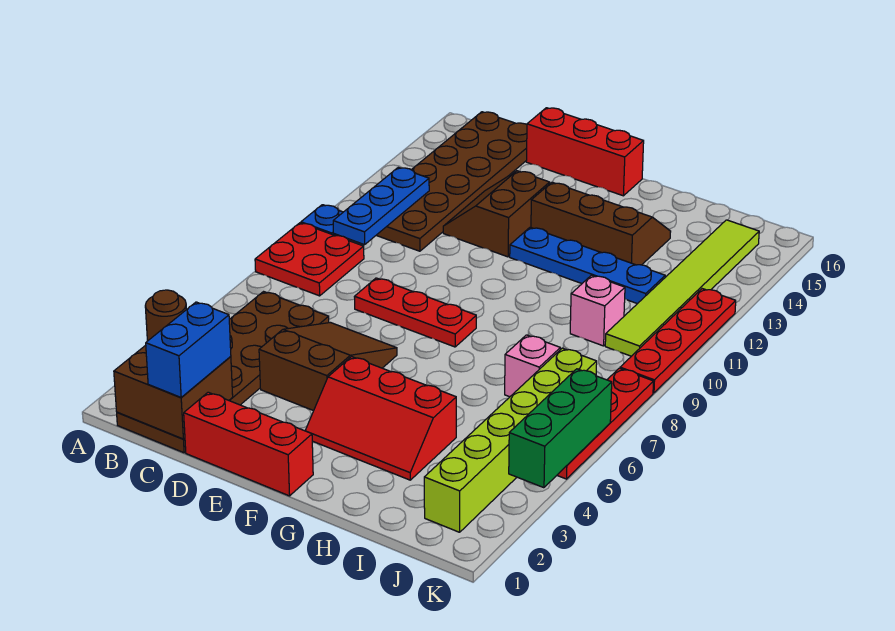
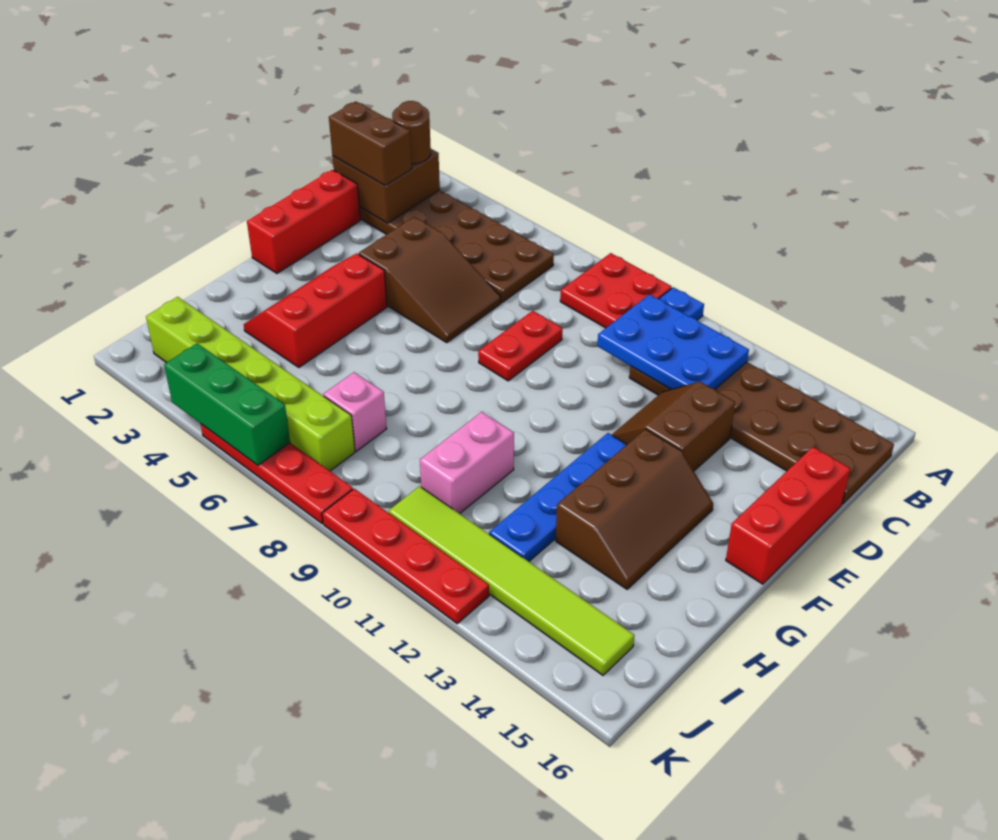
blue 1x3 plate [333,167,429,245] -> blue 2x3 plate [597,294,749,389]
blue 1x2 brick [146,302,231,398] -> brown 1x2 brick [329,101,412,186]
red 1x3 plate [354,278,476,347] -> red 1x2 plate [478,311,562,381]
brown 2x2 slope [443,171,550,257] -> brown 2x2 slope turned to [612,382,735,471]
pink 1x1 brick [570,275,625,346] -> pink 1x2 brick [420,412,514,514]

